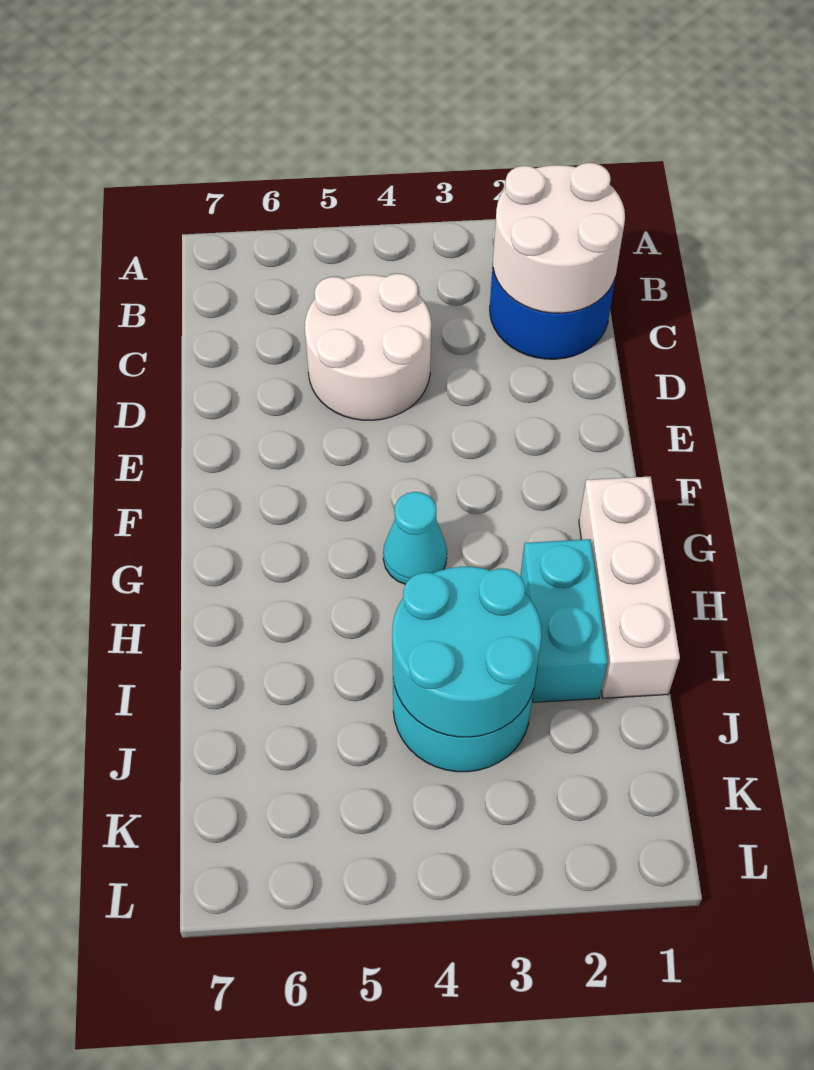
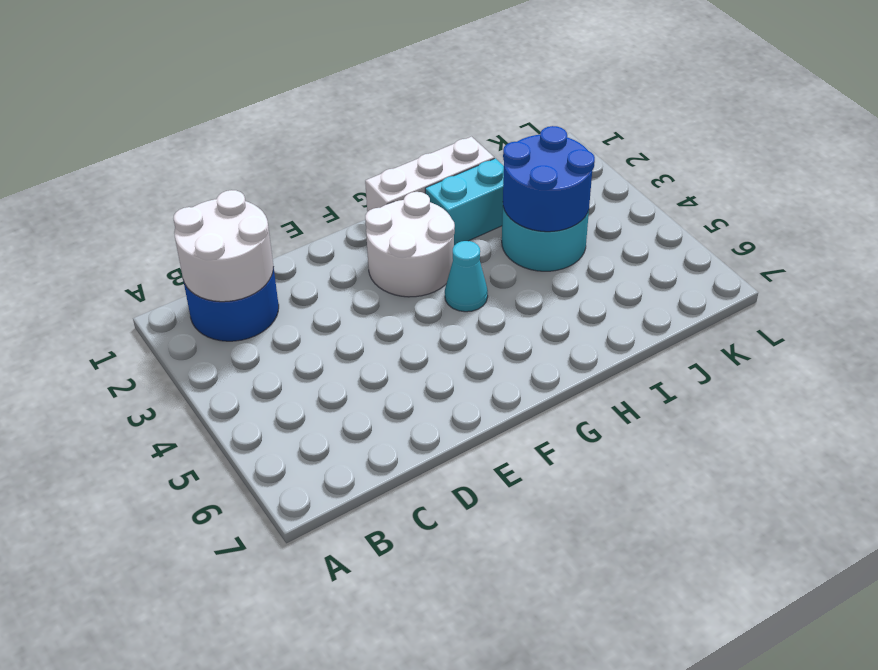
white 2x2 round brick [305,274,431,420] -> white 2x2 round brick moved to [365,192,455,297]
cyan 2x2 round brick [392,567,542,737] -> blue 2x2 round brick [503,126,595,232]

